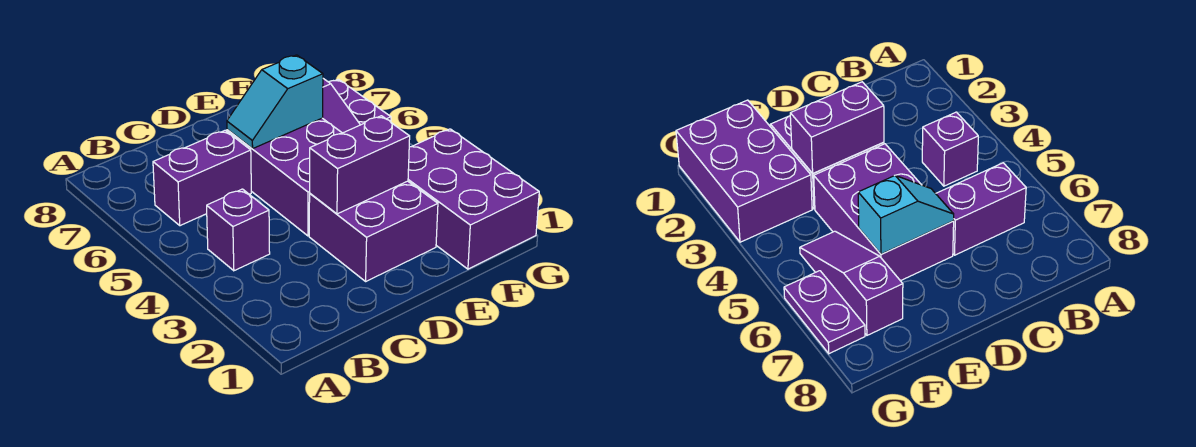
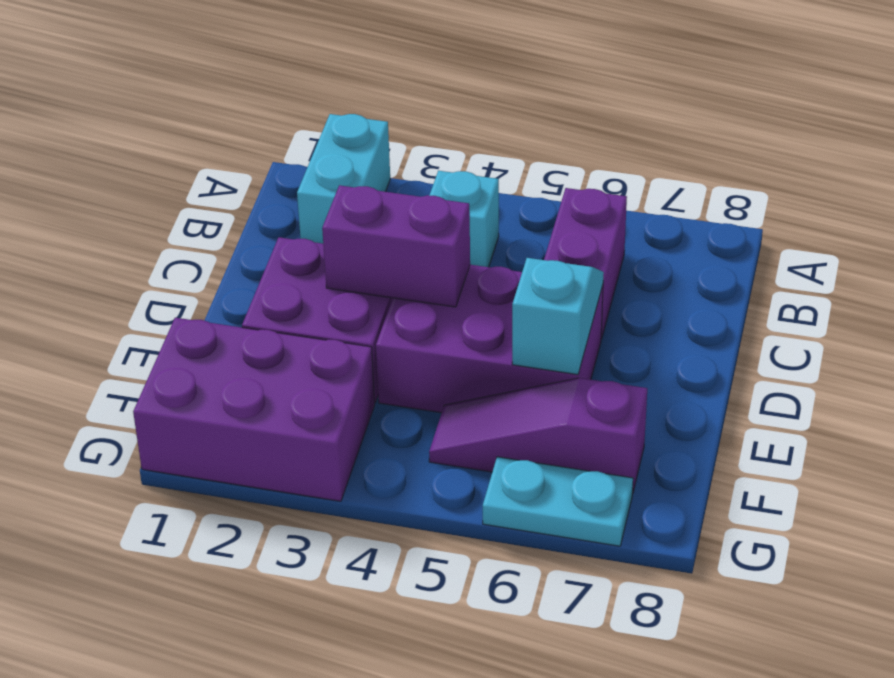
none -> cyan 1x2 brick [297,114,390,244]
purple 1x1 brick [207,189,270,271] -> cyan 1x1 brick [429,171,499,267]
purple 1x2 brick [310,116,410,214] -> purple 1x2 brick turned to [322,185,470,307]
purple 1x2 plate [329,79,391,125] -> cyan 1x2 plate [483,457,633,546]

